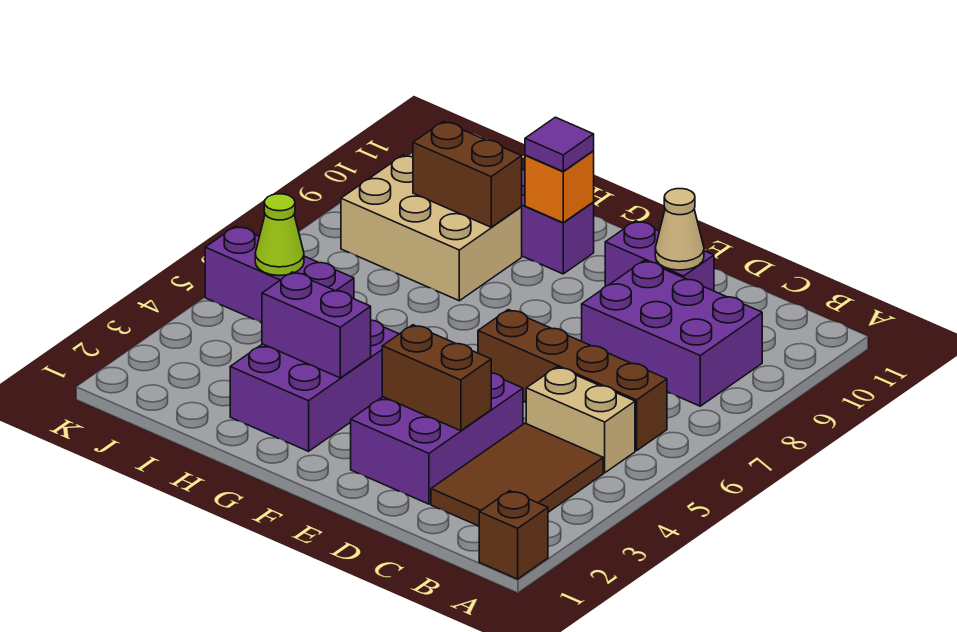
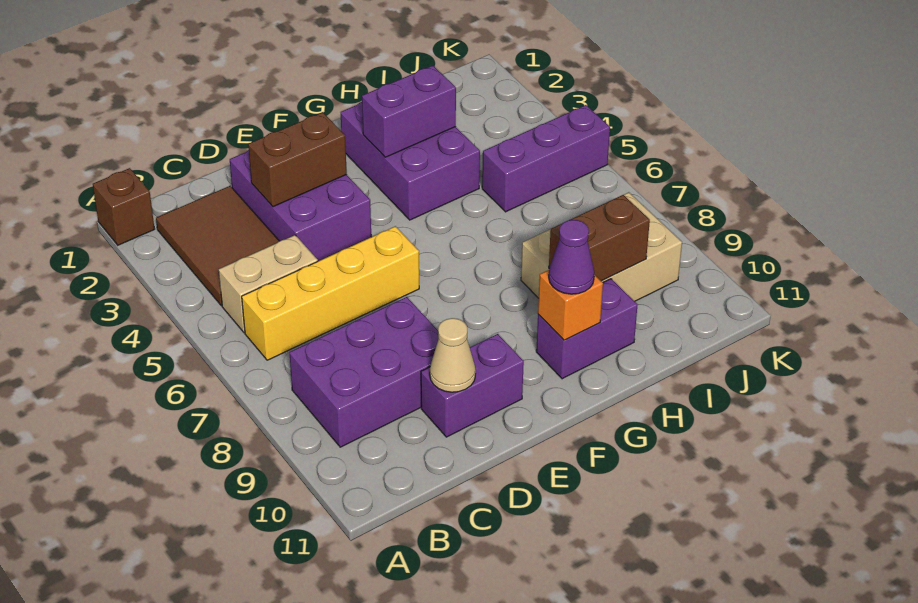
brown 1x4 brick [478,310,667,451] -> yellow 1x4 brick [242,226,419,360]
purple 1x1 tile [525,117,594,171] -> purple 1x1 cone [549,220,594,294]
lime 1x1 cone [255,194,304,276] -> none

